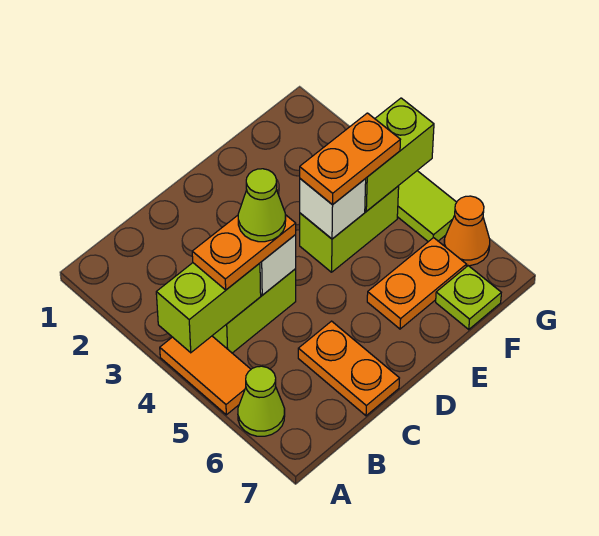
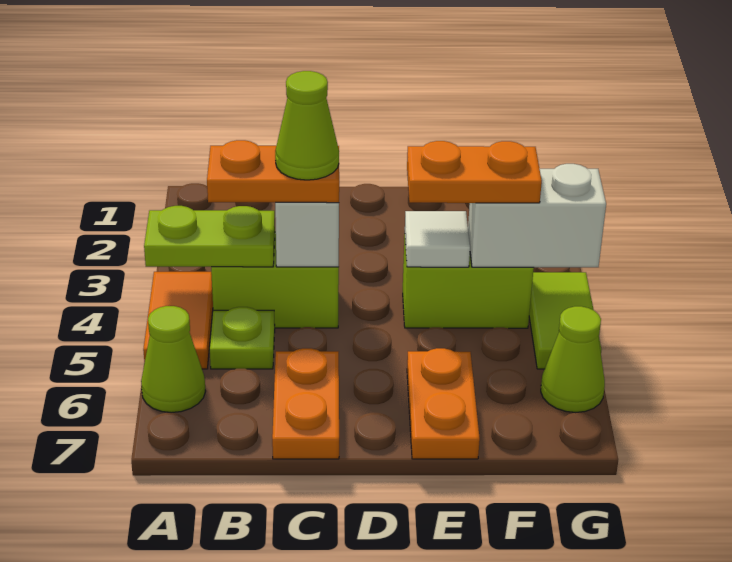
lime 1x2 brick [156,263,261,353] -> lime 1x2 plate [144,206,275,267]
white 1x1 brick [300,179,366,239] -> white 1x1 tile [405,211,470,267]
orange 1x2 plate [367,238,466,329] -> orange 1x2 plate turned to [407,348,480,459]
lime 1x2 brick [365,98,434,211] -> white 1x2 brick [468,164,606,267]
lime 1x1 plate [436,266,501,329] -> lime 1x1 plate moved to [210,307,275,369]
orange 1x1 cone [444,196,490,266] -> lime 1x1 cone [541,306,605,413]

